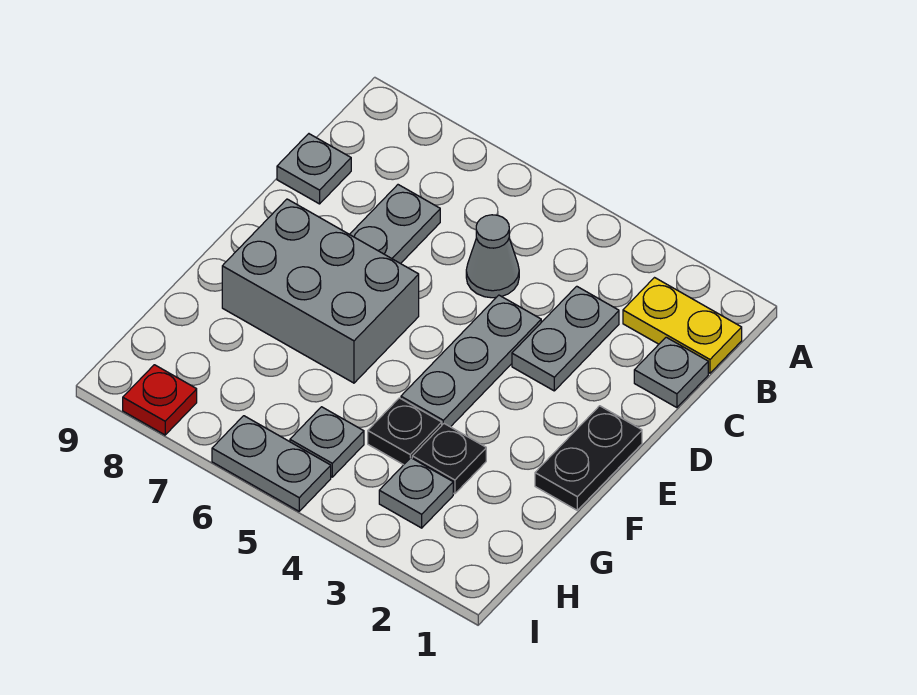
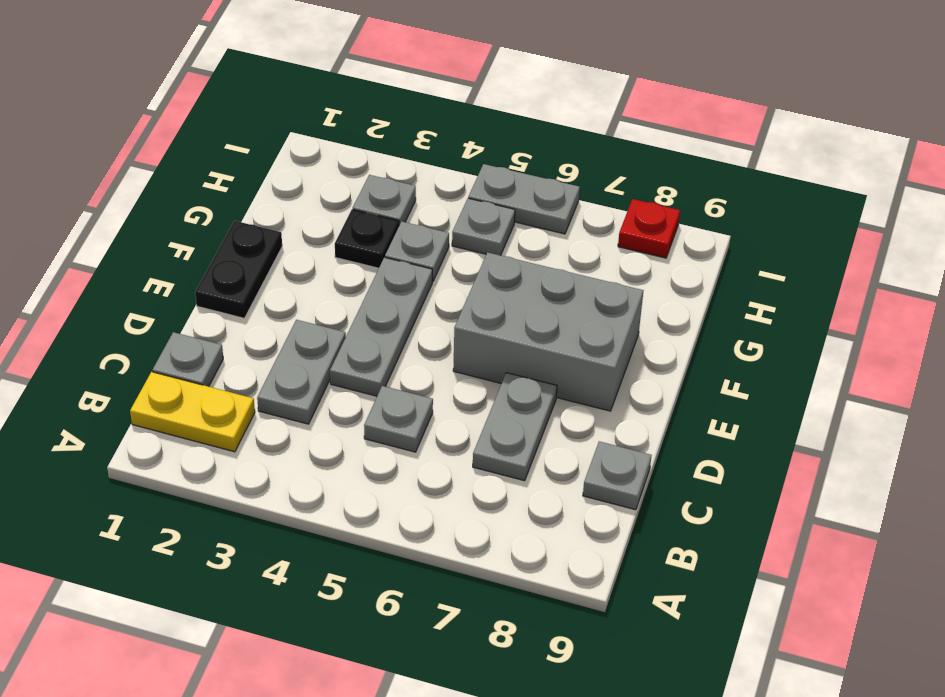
grey 1x1 cone [466,215,519,298] -> grey 1x1 plate [364,386,433,452]
black 1x1 plate [368,398,442,465] -> grey 1x1 plate [385,222,449,282]

